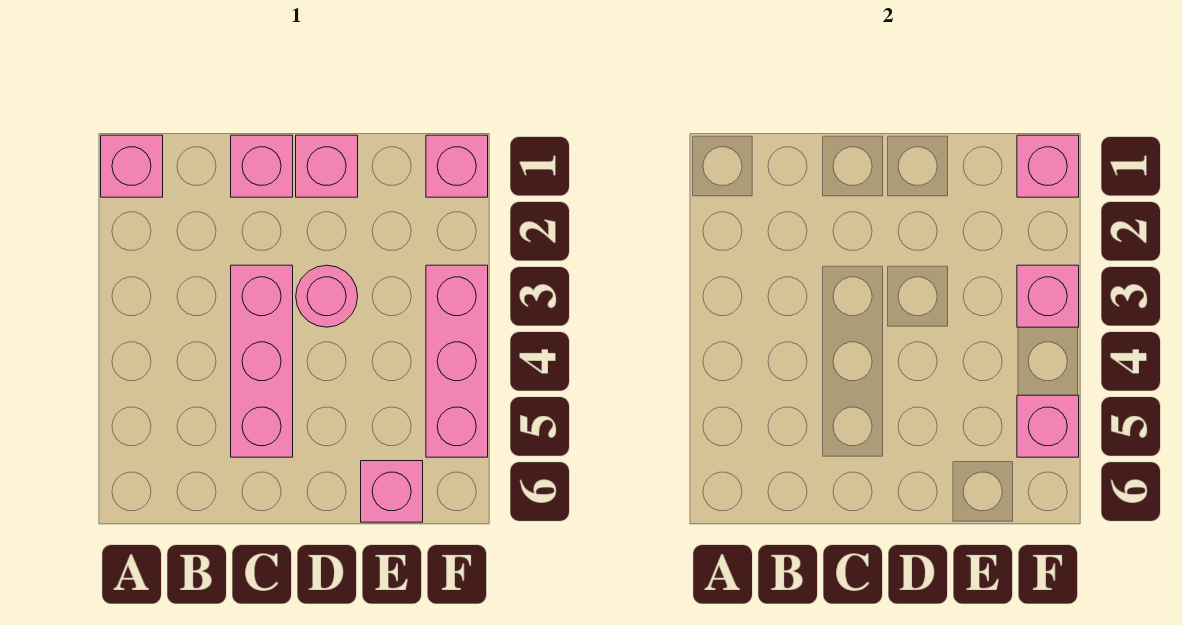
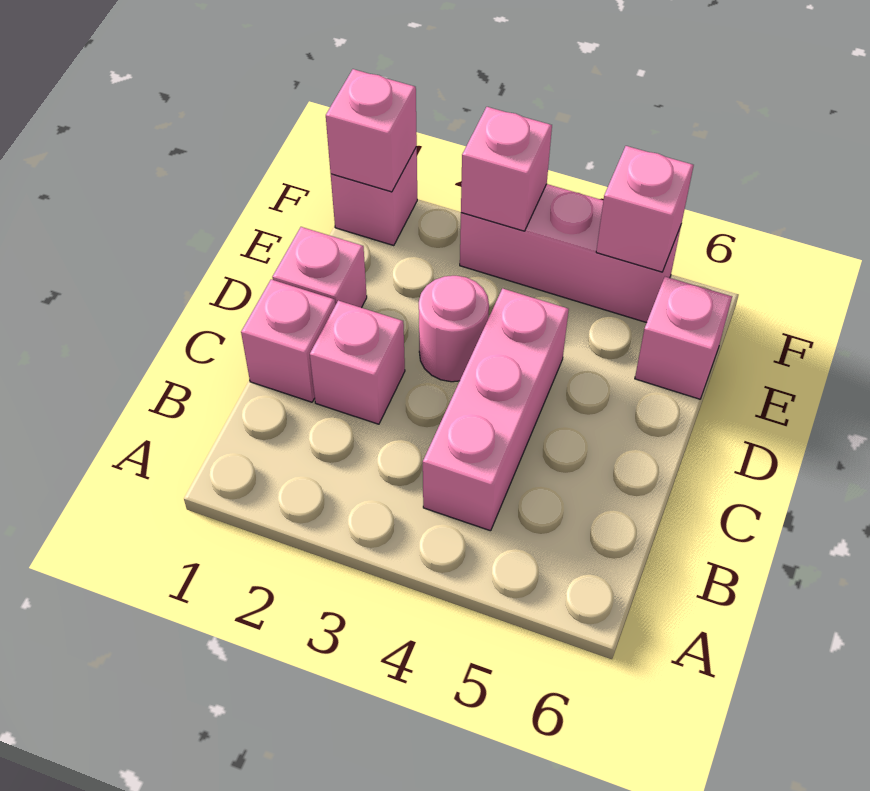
pink 1x1 brick [101,135,163,197] -> pink 1x1 brick moved to [310,301,405,424]
pink 1x3 brick [231,265,293,457] -> pink 1x3 brick turned to [423,289,569,531]

